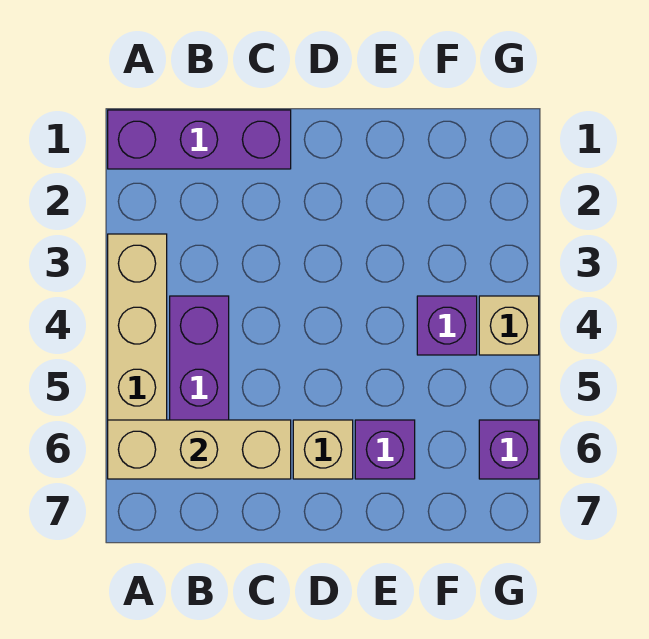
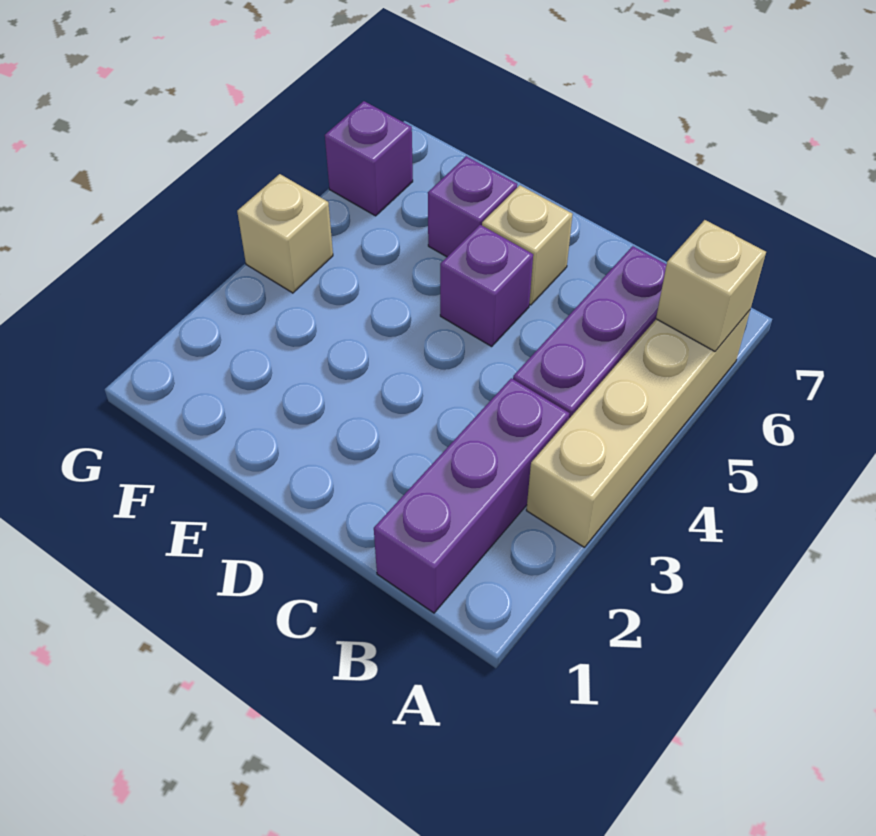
purple 1x3 brick [108,110,291,169] -> purple 1x3 brick turned to [374,378,569,613]
tan 1x3 brick [108,420,291,479] -> tan 1x1 brick [656,220,766,351]
purple 1x1 brick [417,296,477,355] -> purple 1x1 brick moved to [440,225,533,346]

